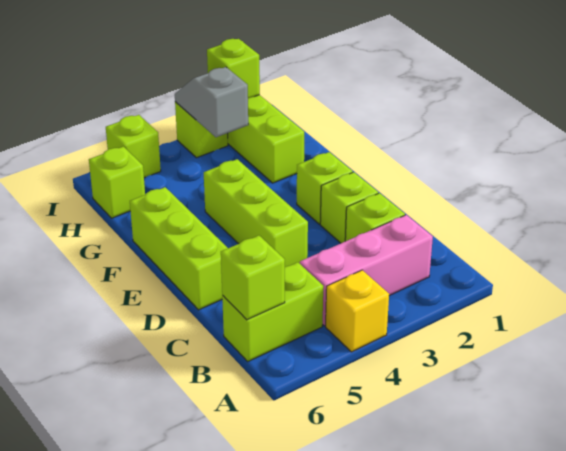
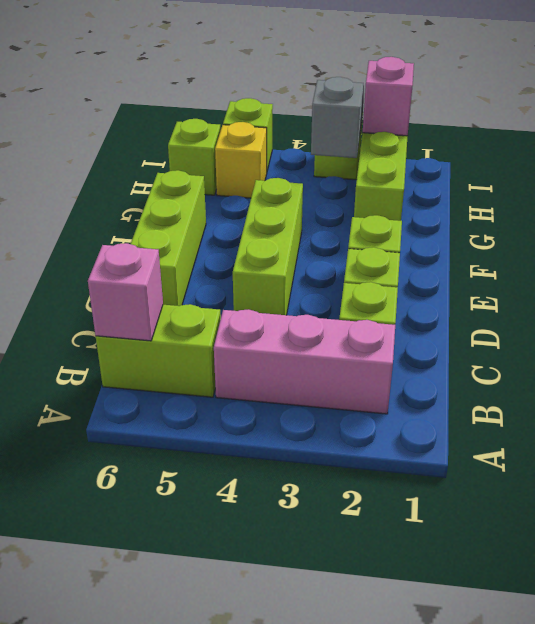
yellow 1x1 brick [326,270,389,352] -> yellow 1x1 brick moved to [215,122,267,198]
lime 1x1 brick [221,236,285,320] -> pink 1x1 brick [88,243,163,341]
lime 1x1 brick [207,39,260,98] -> pink 1x1 brick [363,57,414,136]

